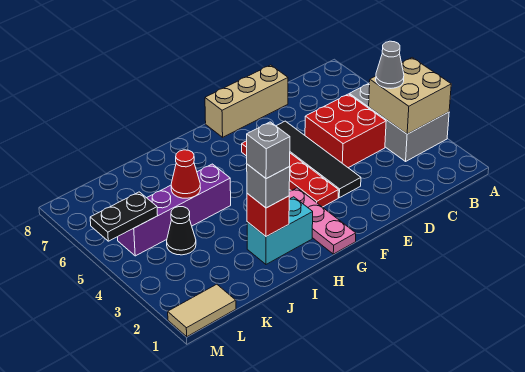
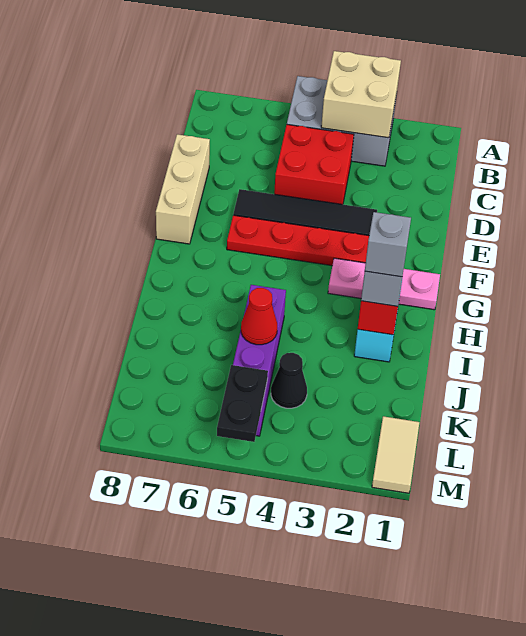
grey 1x1 cone [376,41,404,88] -> none

